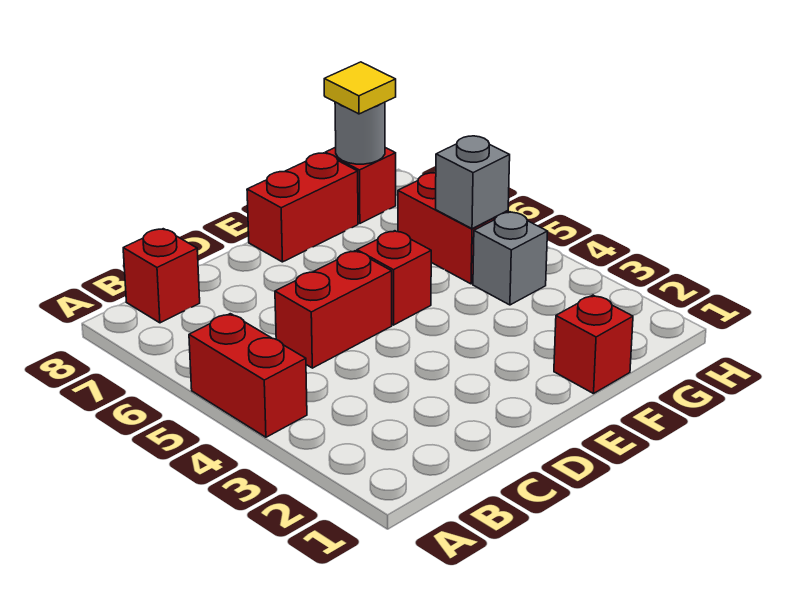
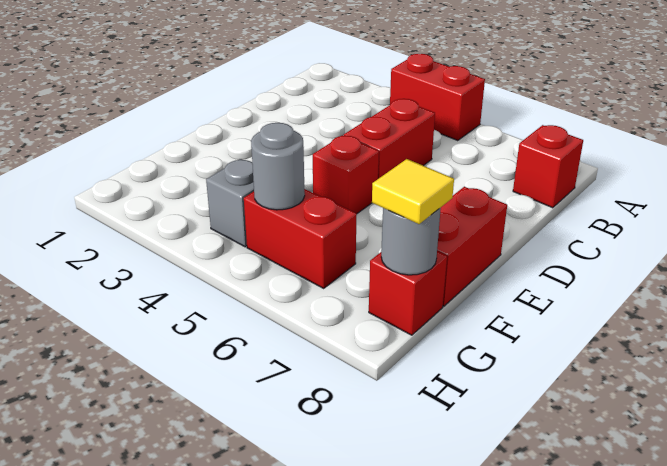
red 1x1 brick [554,295,633,394] -> none
grey 1x1 brick [436,136,510,229] -> grey 1x1 round brick [251,123,305,210]

